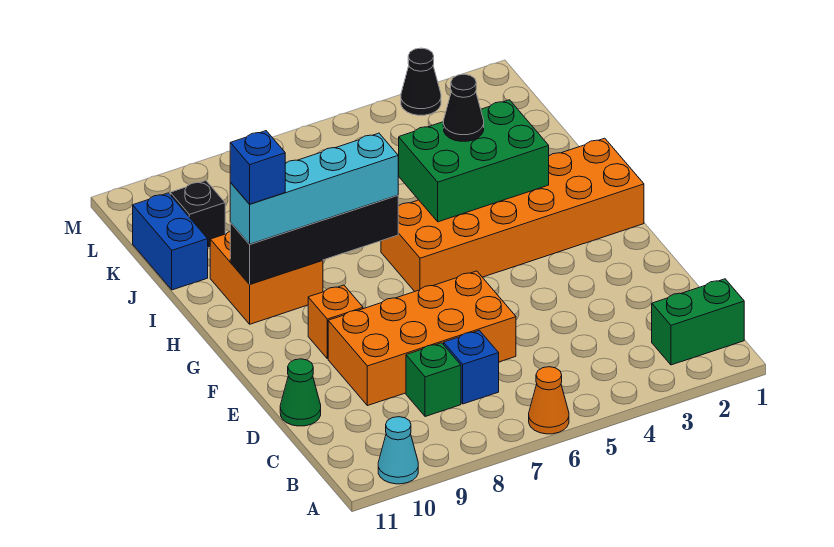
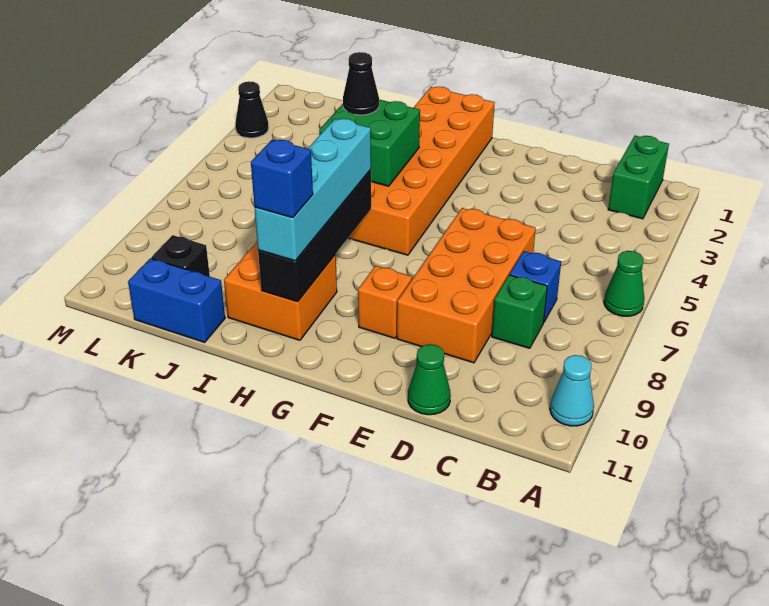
orange 1x1 cone [529,367,569,434] -> green 1x1 cone [604,251,644,316]
green 2x3 brick [398,100,549,222] -> green 2x2 brick [319,100,420,186]

